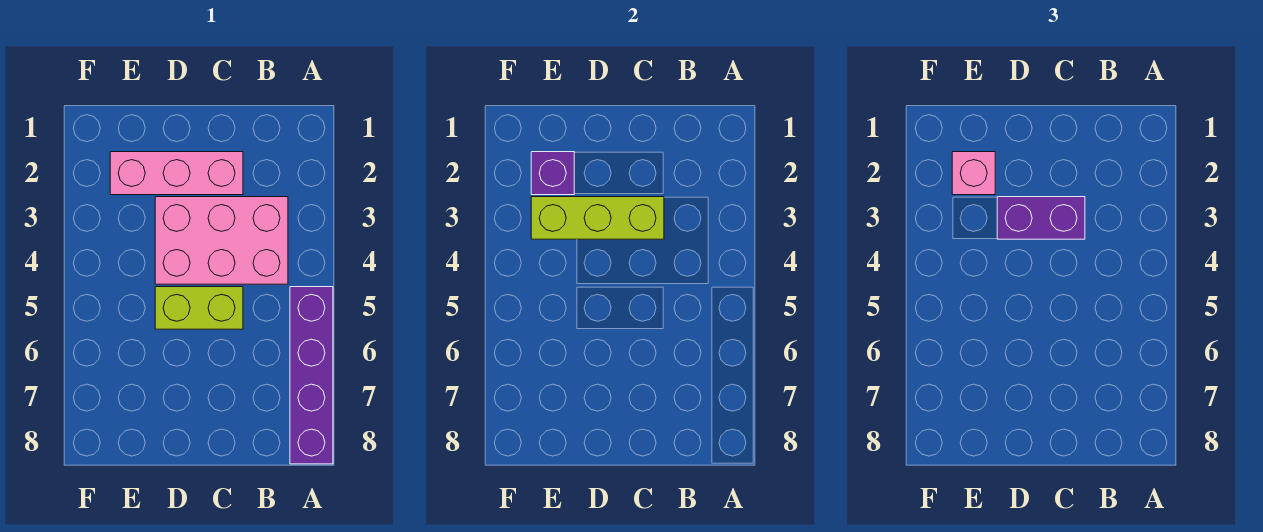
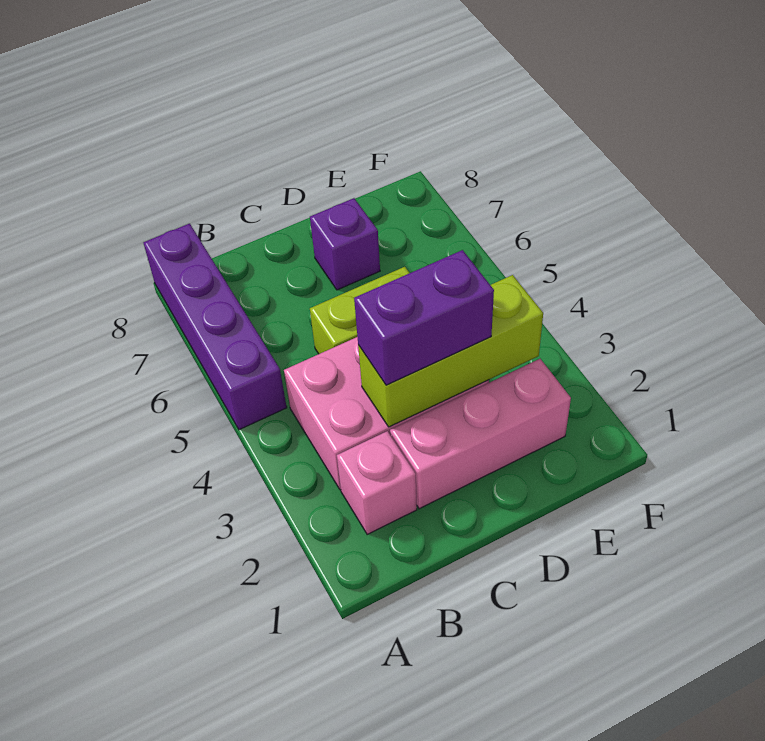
purple 1x1 brick [531,152,574,195] -> purple 1x1 brick moved to [310,198,380,290]
pink 1x1 brick [952,152,995,195] -> pink 1x1 brick moved to [337,431,417,534]

